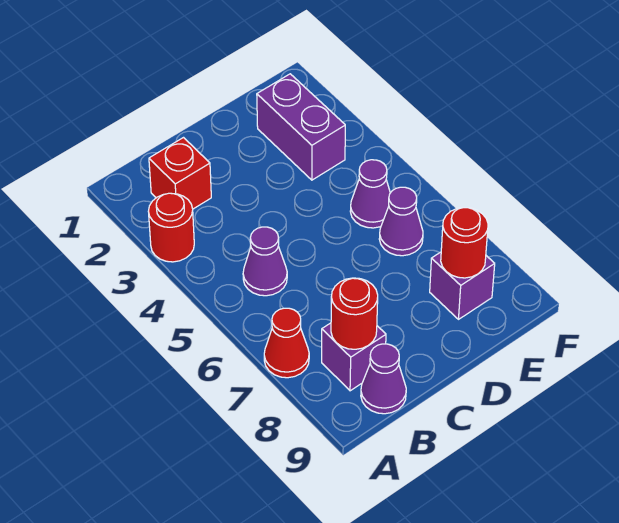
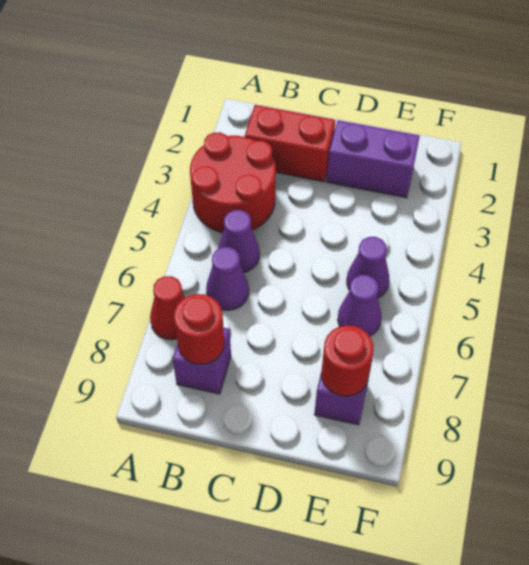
red 1x1 round brick [148,193,194,262] -> red 2x2 round brick [190,132,276,233]
red 1x1 brick [149,138,211,209] -> red 1x2 brick [245,105,335,182]
purple 1x1 cone [361,344,406,414] -> purple 1x1 cone moved to [206,247,249,310]
purple 1x2 brick [257,74,345,180] -> purple 1x2 brick turned to [327,120,420,198]

